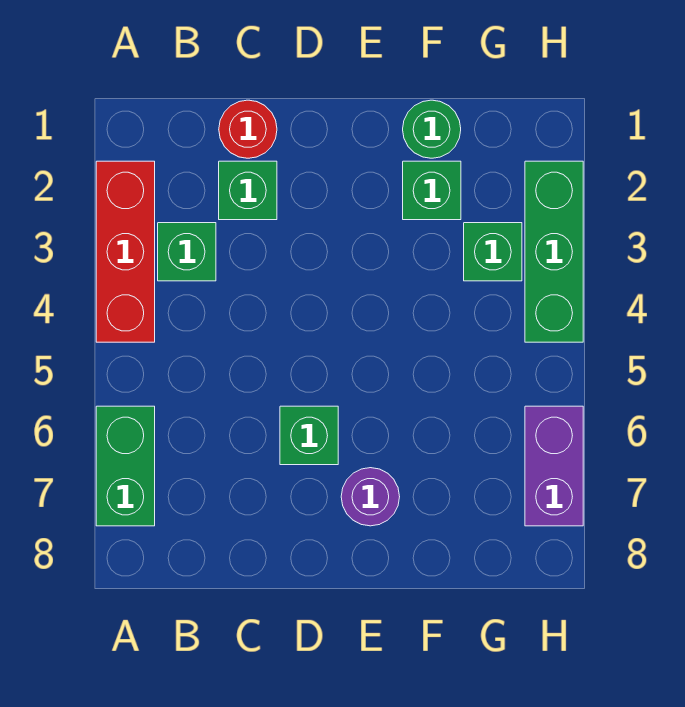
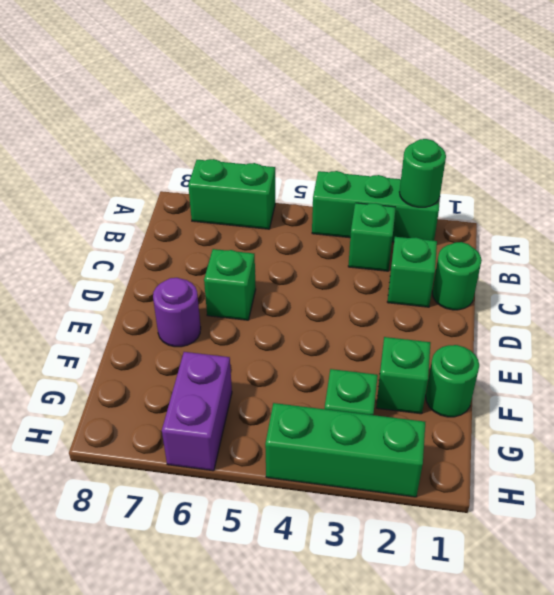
red 1x3 brick [96,161,155,342] -> green 1x3 brick [312,171,440,242]
none -> green 1x1 round brick [400,139,446,207]
red 1x1 round brick [219,100,277,158] -> green 1x1 round brick [432,242,482,310]
purple 1x2 brick [525,406,583,526] -> purple 1x2 brick turned to [162,352,232,471]

